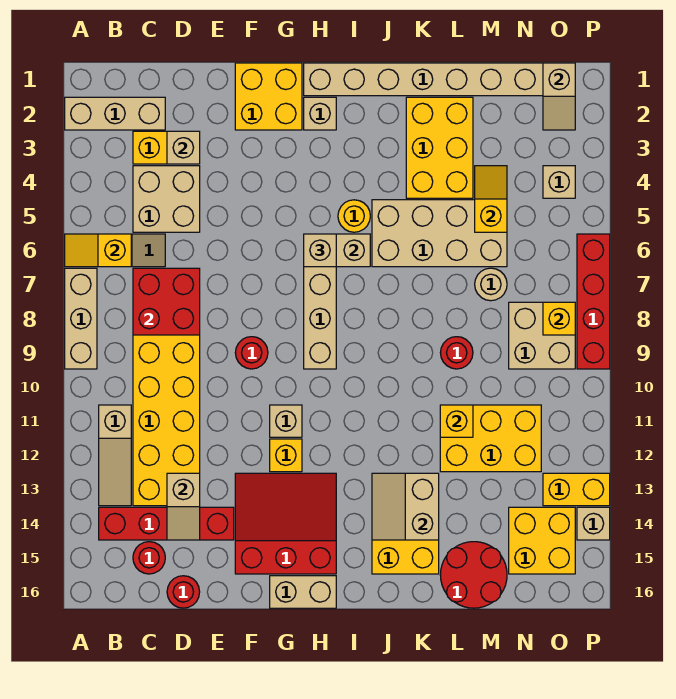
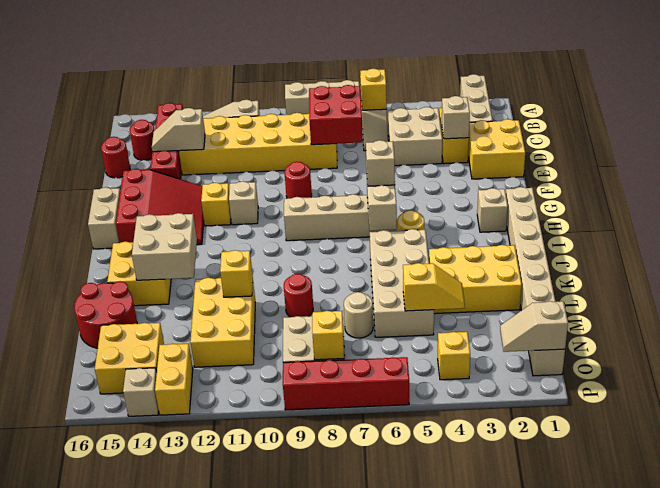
yellow 2x2 brick [235,63,302,130] -> yellow 2x2 brick moved to [468,119,525,179]
tan 2x2 slope [372,473,439,540] -> tan 2x2 brick [132,213,197,280]
tan 1x1 brick [543,166,575,198] -> yellow 1x1 brick [438,332,470,380]

